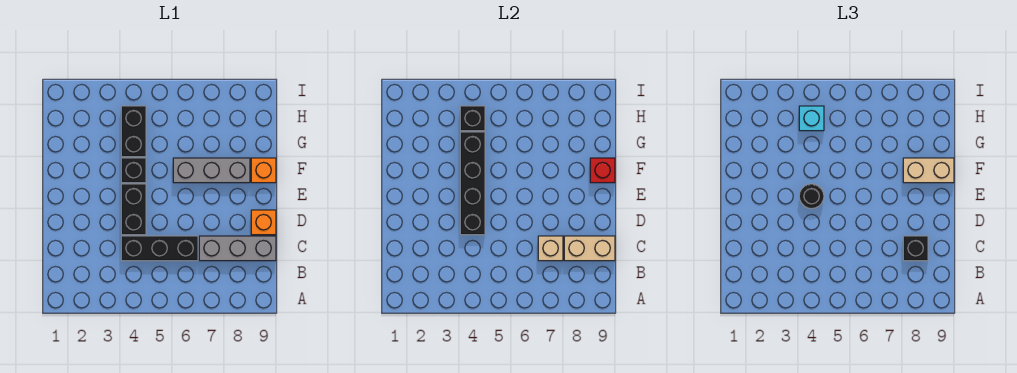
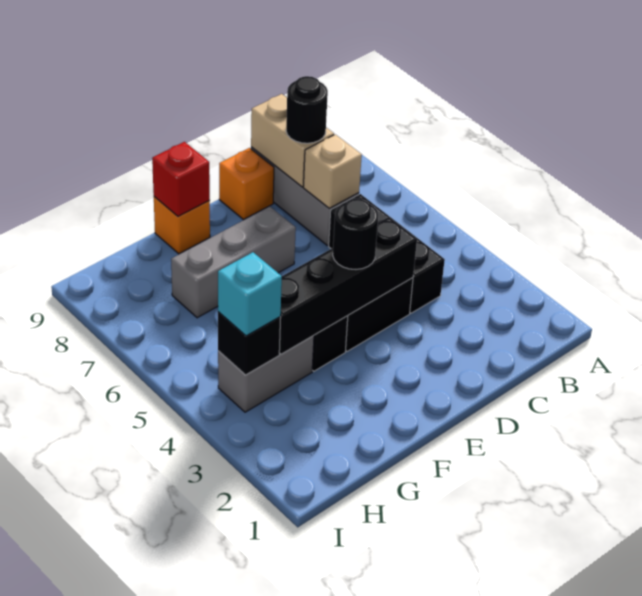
black 1x1 brick [903,236,928,261] -> black 1x1 round brick [286,76,328,143]
grey 1x3 brick [173,158,250,183] -> grey 1x3 brick turned to [171,206,296,318]
tan 1x2 brick [903,158,954,183] -> none
black 1x2 brick [121,106,146,157] -> grey 1x2 brick [218,336,314,412]

